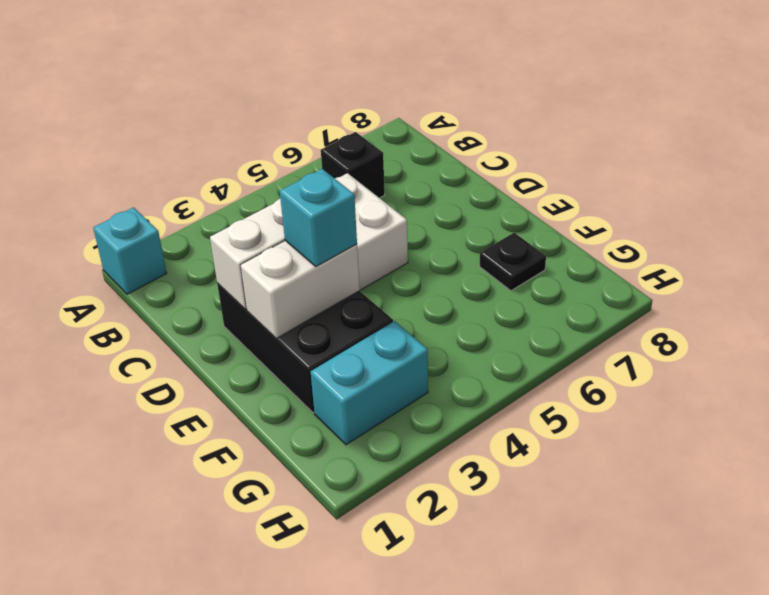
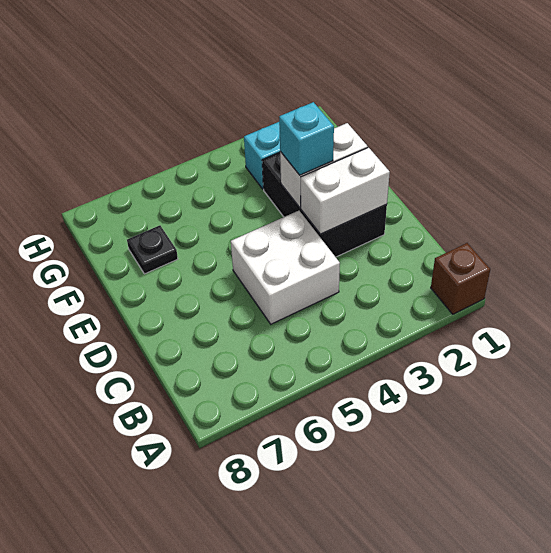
cyan 1x1 brick [93,207,167,294] -> brown 1x1 brick [431,243,490,314]
black 1x1 brick [321,132,385,198] -> none

